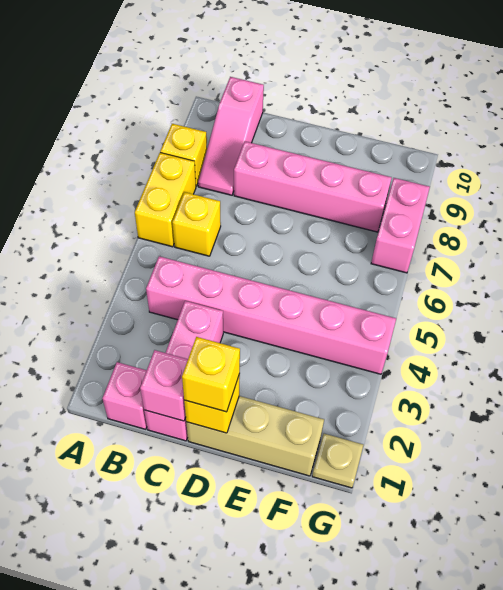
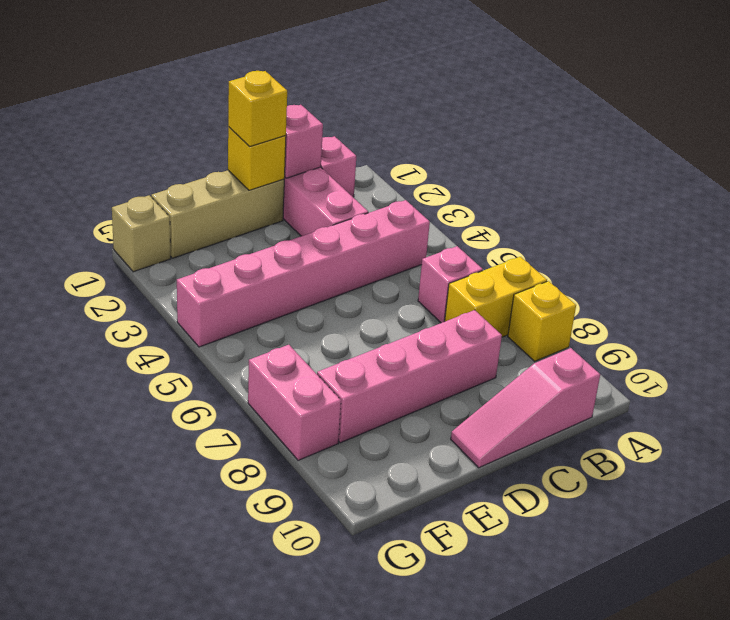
yellow 1x2 brick [135,153,196,247] -> yellow 1x2 brick turned to [445,257,547,337]
yellow 1x1 brick [172,192,221,256] -> pink 1x1 brick [418,246,483,323]
pink 1x3 slope [198,77,264,195] -> pink 1x3 slope turned to [451,348,600,468]
tan 1x1 plate [312,434,363,488] -> tan 1x1 brick [112,195,171,272]

